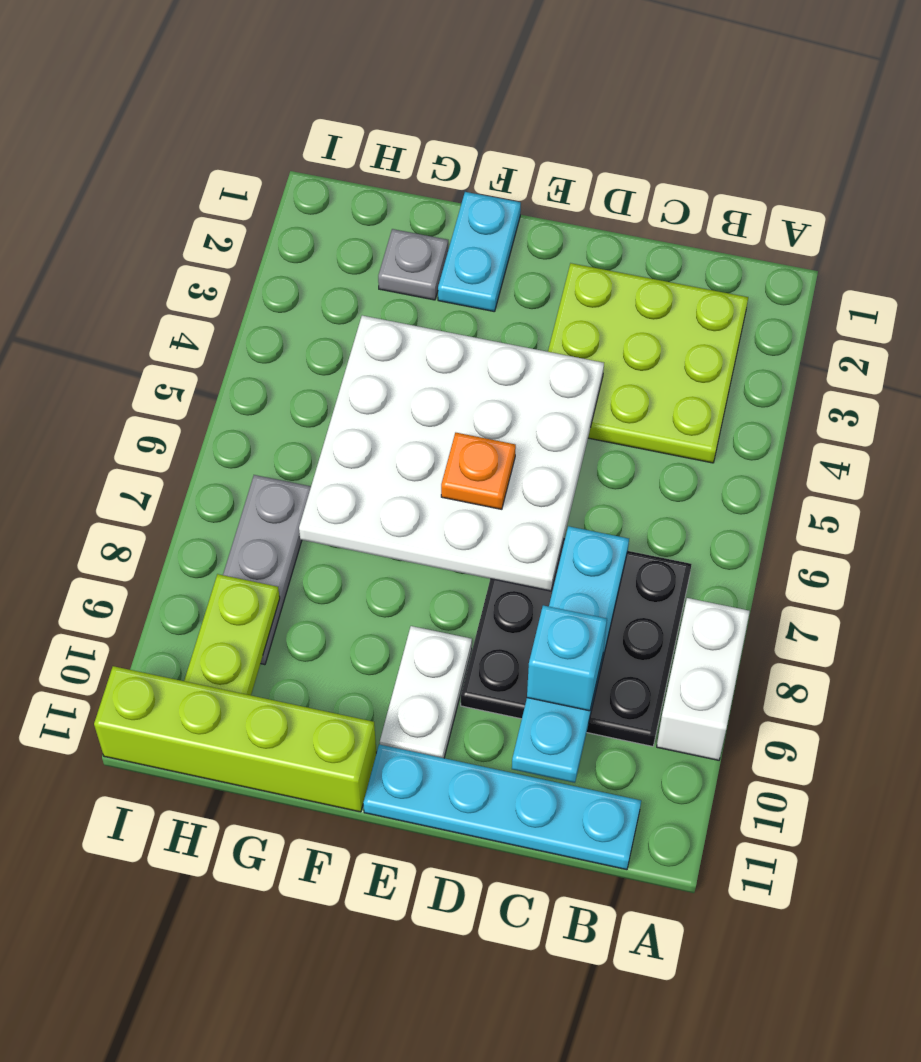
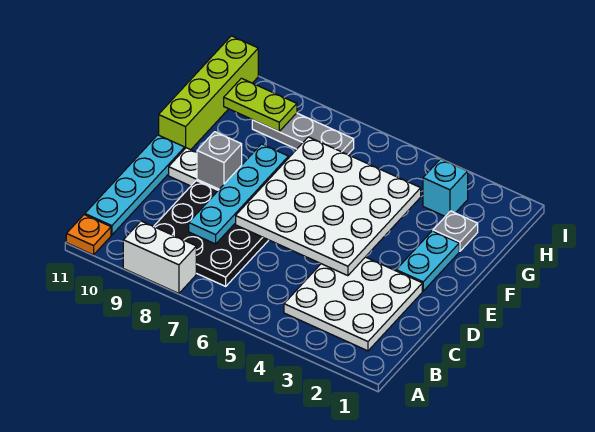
lime 3x3 plate [548,263,748,463] -> white 3x3 plate [284,257,422,351]
cyan 1x4 plate [512,526,629,783] -> cyan 1x4 plate turned to [189,144,288,244]
cyan 1x1 brick [527,605,607,711] -> cyan 1x1 brick moved to [423,159,468,216]
orange 1x1 plate [441,433,516,509] -> orange 1x1 plate moved to [66,215,111,255]
none -> grey 1x1 brick [197,132,242,189]
cyan 1x2 plate [438,192,521,312] -> cyan 1x2 plate turned to [396,231,459,291]

